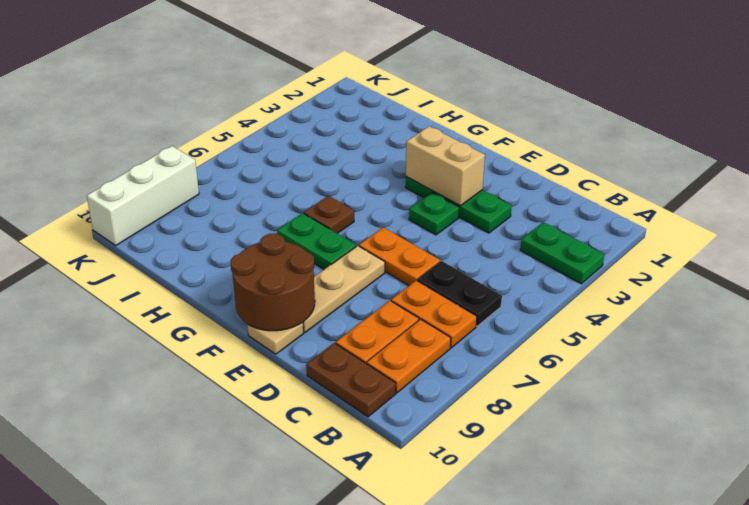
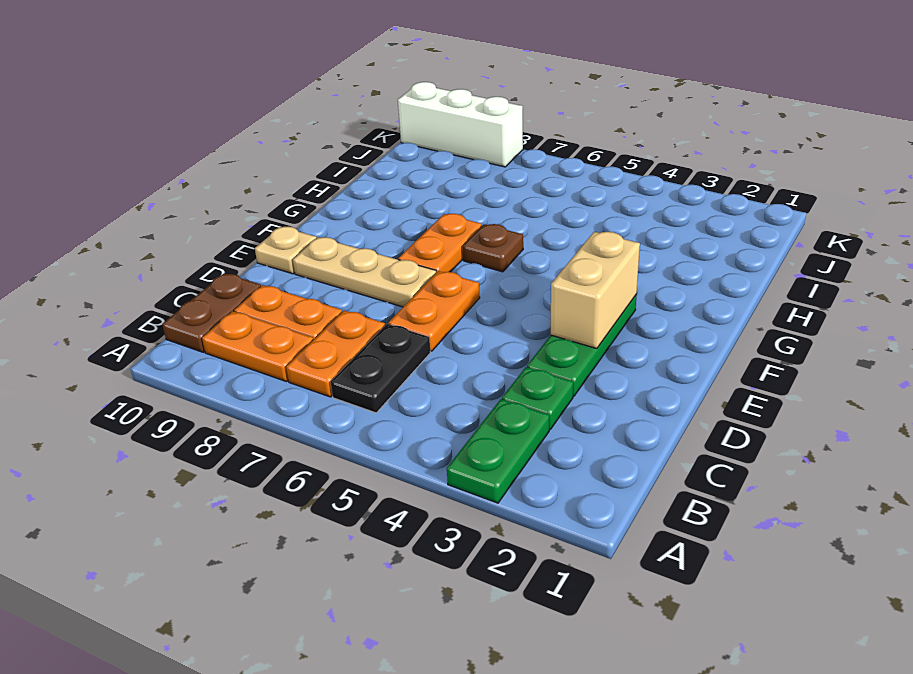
green 1x1 plate [409,192,459,235] -> green 1x1 plate moved to [502,367,573,429]
brown 2x2 round brick [231,234,315,331] -> none
green 1x2 plate [277,213,356,269] -> orange 1x2 plate [398,214,482,273]

